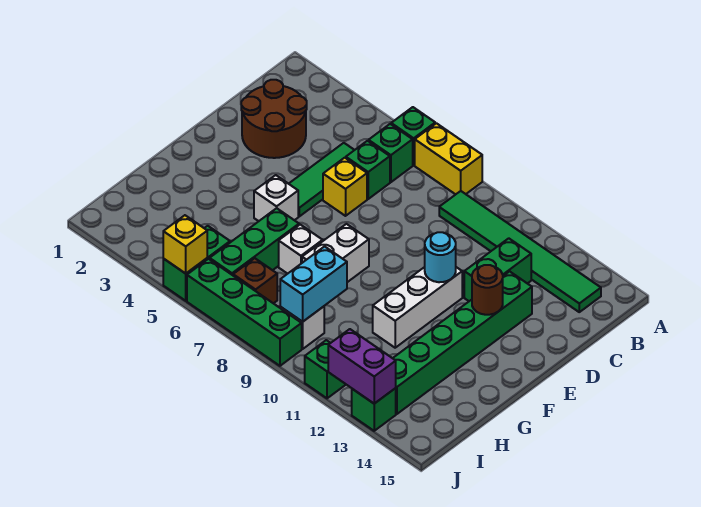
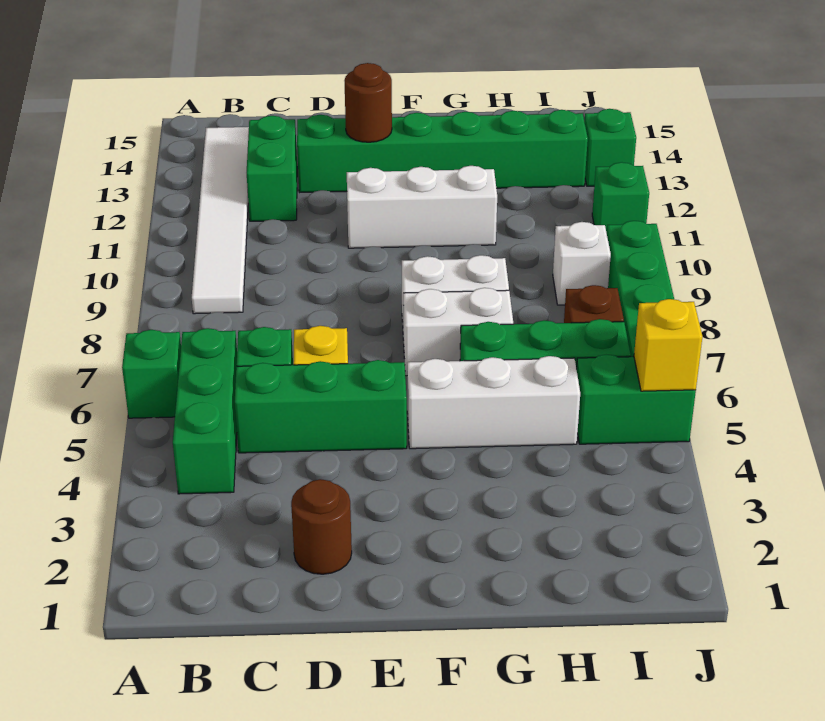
yellow 1x2 brick [415,123,482,194] -> none
green 1x1 brick [369,124,413,182] -> green 1x3 brick [173,328,237,494]
green 1x6 tile [439,191,601,312] -> white 1x6 tile [192,127,249,314]
brown 2x2 round brick [241,80,307,158] -> brown 1x1 round brick [291,479,352,574]
green 1x3 tile [289,143,354,216] -> green 1x3 brick [235,360,407,453]
green 1x2 brick [464,238,531,301] -> green 1x2 brick turned to [247,116,297,221]
cyan 1x1 round brick [425,232,456,282] -> none
white 1x1 brick [254,175,298,221] -> white 1x3 brick [407,356,580,449]
white 1x1 brick [279,225,323,274] -> white 1x2 brick [403,288,513,376]
cyan 1x2 brick [280,247,347,322] -> none
purple 1x2 brick [328,329,396,404] -> none

